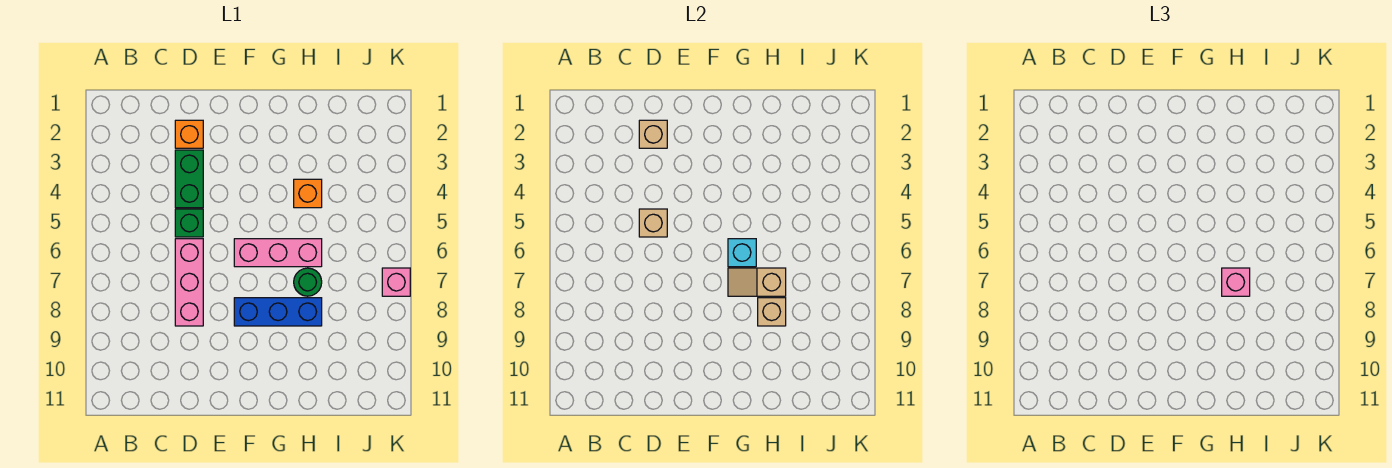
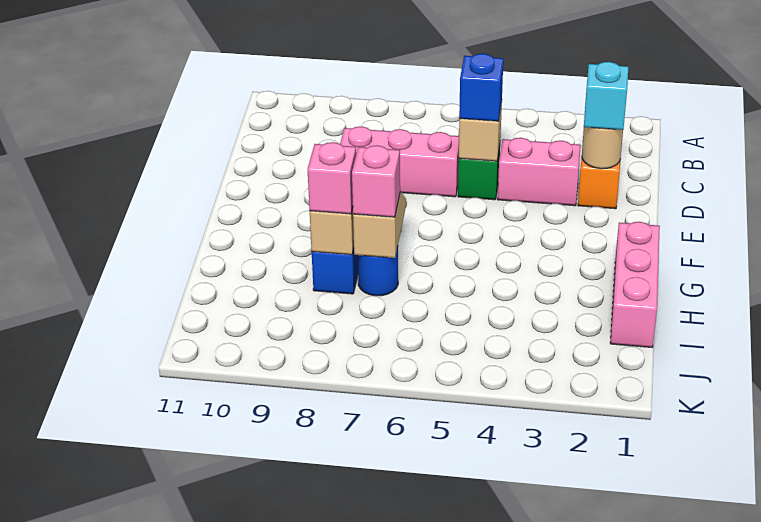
tan 1x1 brick [639,120,667,148] -> tan 1x1 round brick [582,127,623,169]
green 1x2 brick [175,150,203,208] -> pink 1x2 brick [498,138,581,206]
none -> blue 1x1 brick [459,54,503,121]
pink 1x3 brick [234,239,322,267] -> pink 1x3 brick moved to [610,222,660,347]
cyan 1x1 brick [728,239,756,267] -> cyan 1x1 brick moved to [584,62,628,130]
orange 1x1 brick [294,179,322,208] -> none
green 1x1 round brick [294,268,322,296] -> blue 1x1 round brick [358,247,398,296]
pink 1x1 brick [382,268,410,296] -> pink 1x1 brick moved to [308,142,356,214]

